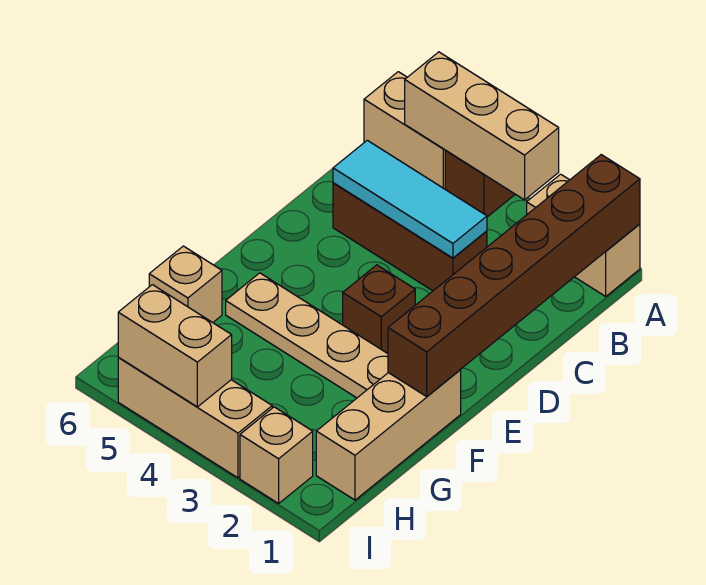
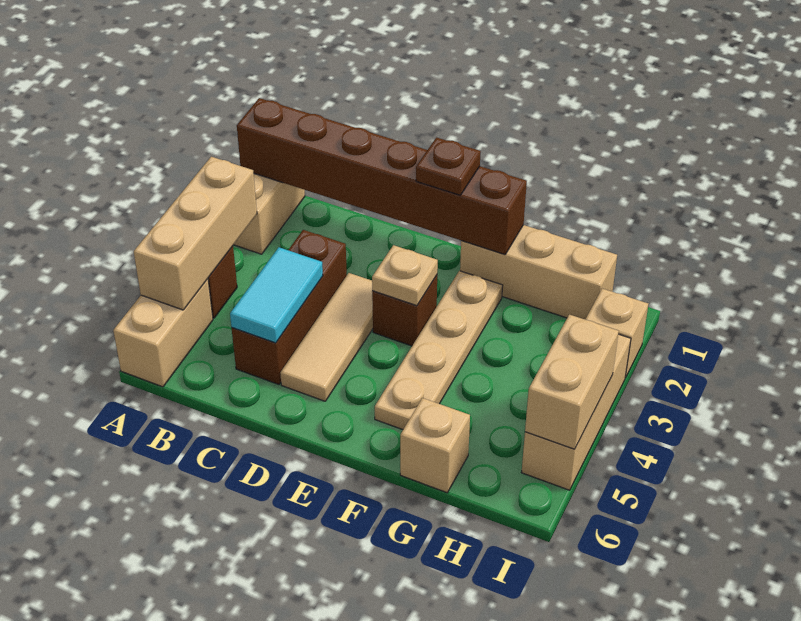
cyan 1x3 tile [333,140,487,258] -> cyan 1x2 tile [230,247,323,343]
none -> tan 1x3 tile [280,273,373,401]
none -> brown 1x1 plate [416,137,481,195]
none -> tan 1x1 plate [372,245,438,306]

